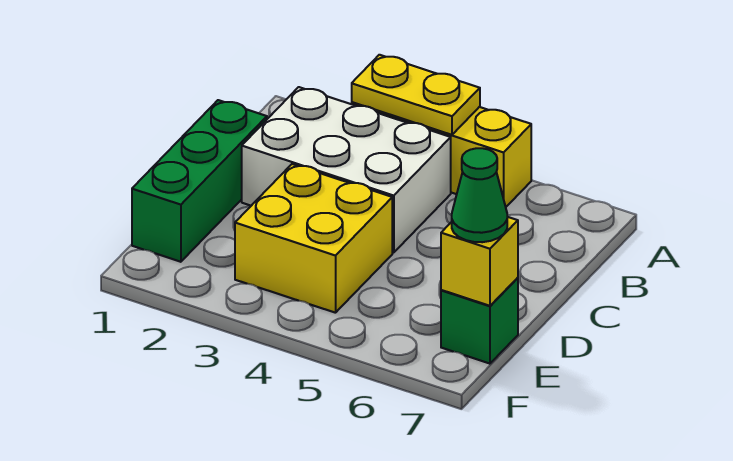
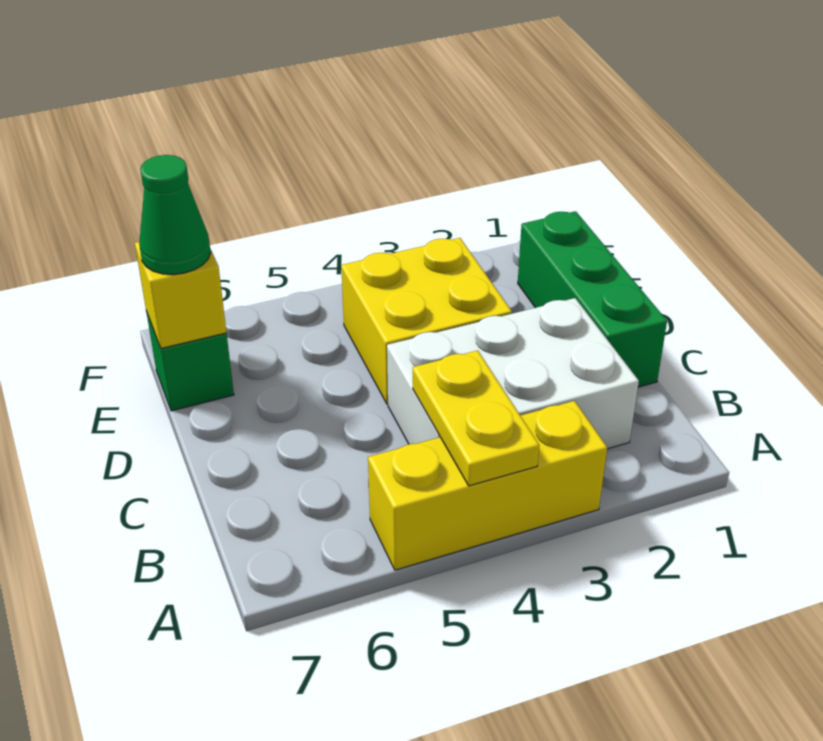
yellow 1x2 plate [352,55,480,135] -> yellow 1x2 plate turned to [413,351,539,486]

